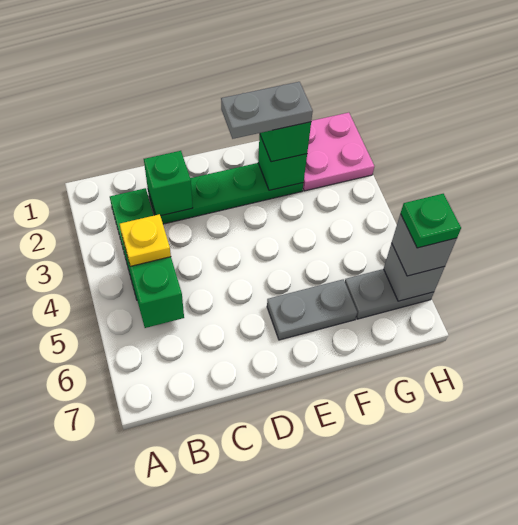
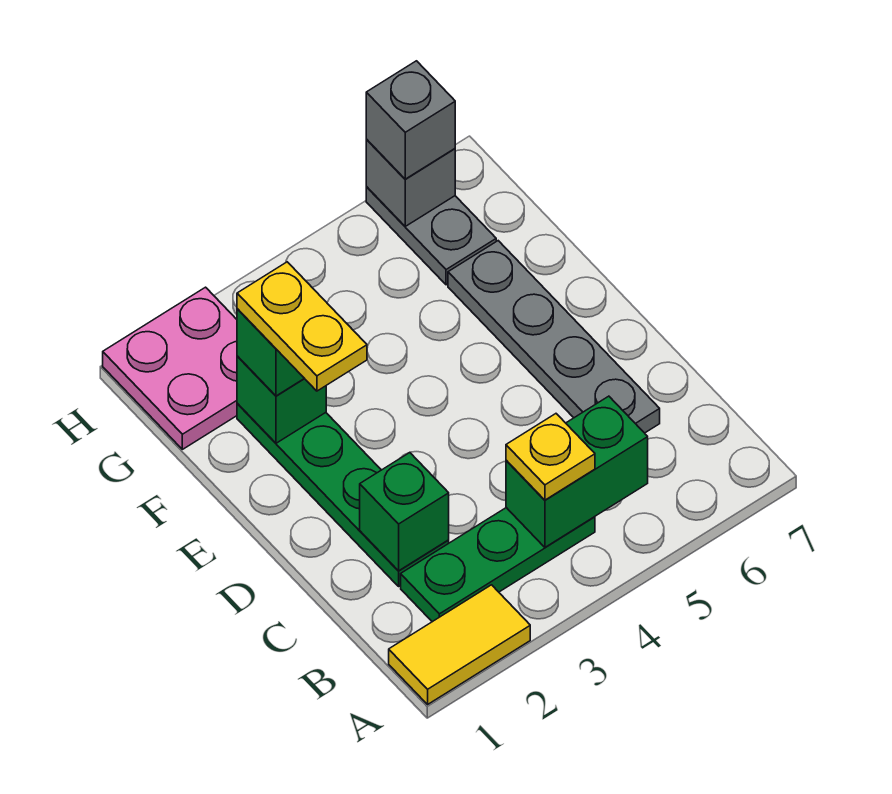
none -> yellow 1x2 tile [389,585,530,704]
grey 1x2 plate [221,82,313,139] -> yellow 1x2 plate [237,262,367,391]
grey 1x2 plate [267,279,357,340] -> grey 1x4 plate [448,241,660,433]
green 1x1 plate [401,194,461,248] -> none

